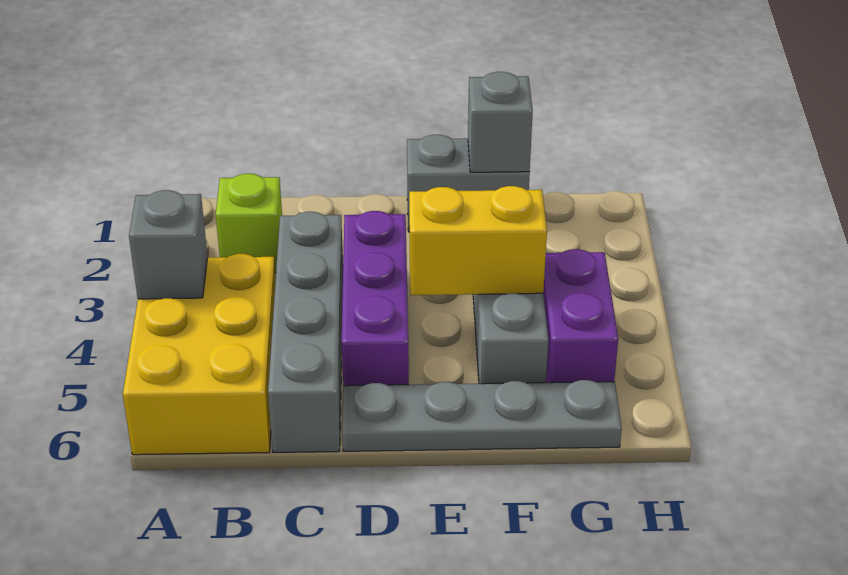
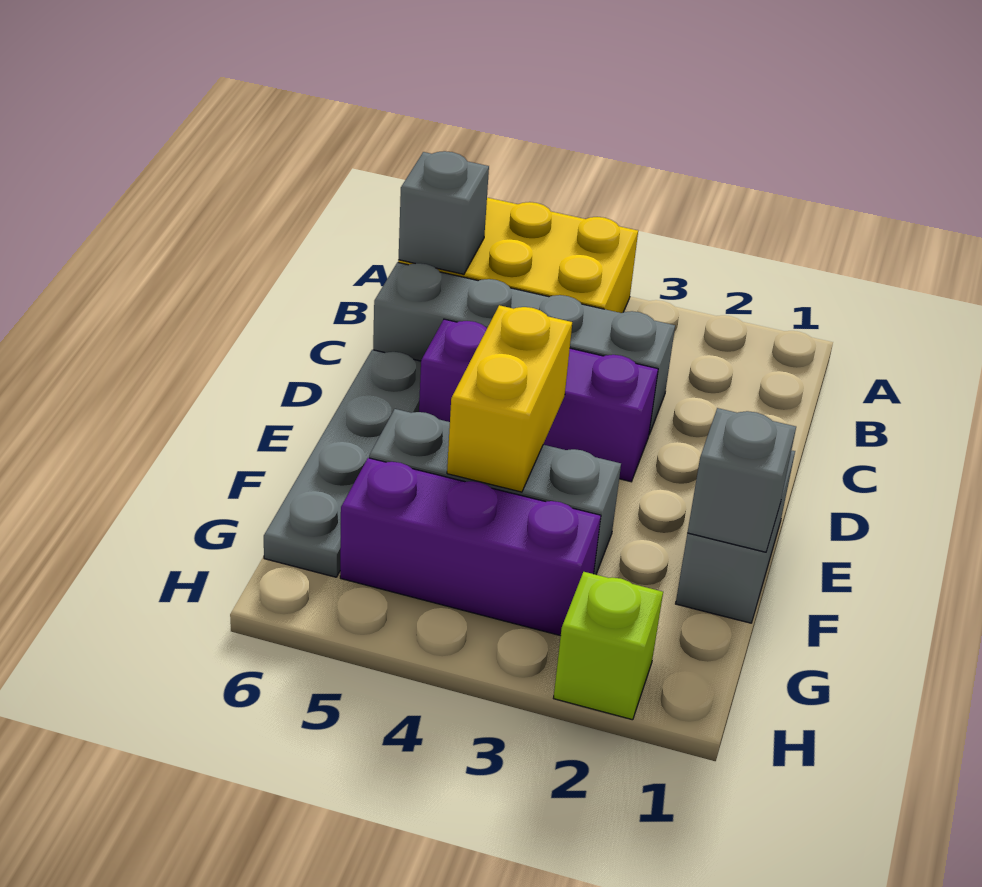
grey 1x1 brick [129,190,208,299] -> grey 1x1 brick moved to [399,151,489,274]
lime 1x1 brick [216,174,282,273] -> lime 1x1 brick moved to [554,572,663,720]
purple 1x2 brick [543,249,618,383] -> purple 1x3 brick [340,458,601,636]

